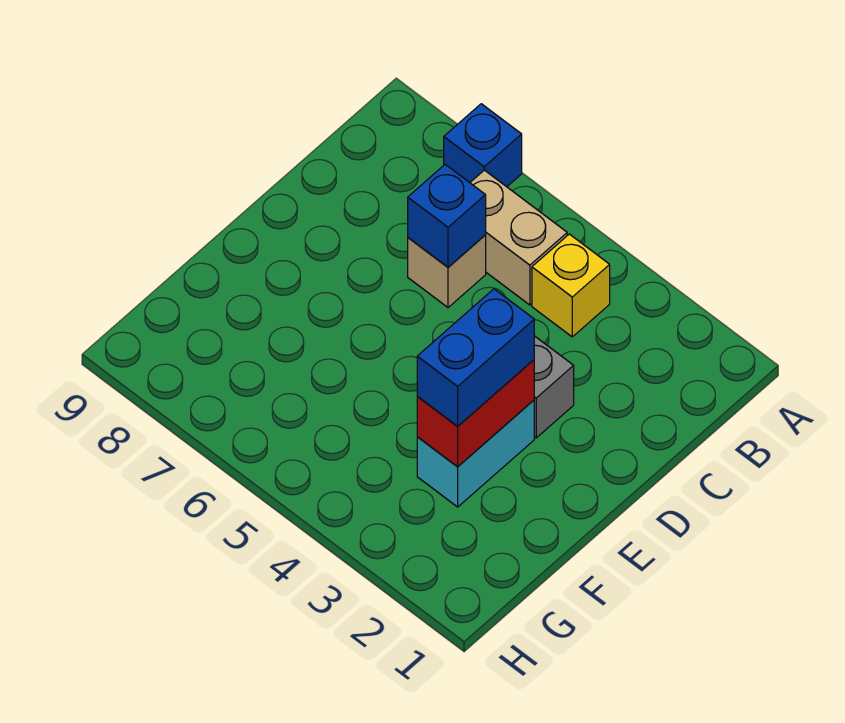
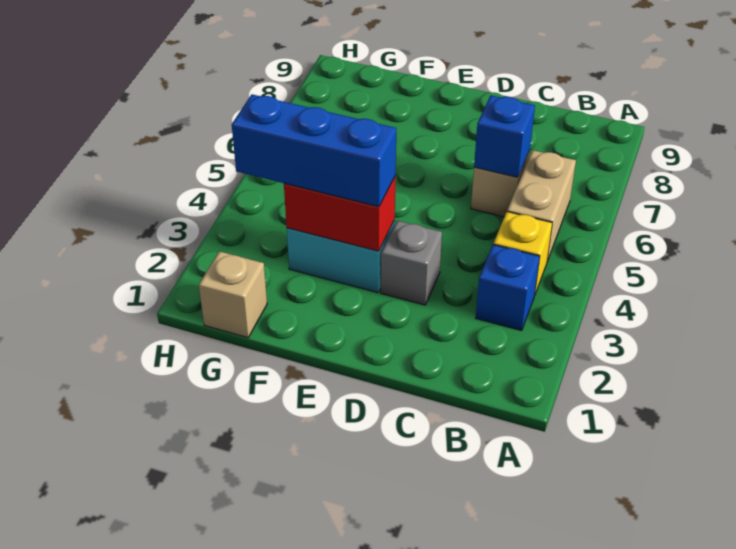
blue 1x1 brick [444,104,522,187] -> blue 1x1 brick moved to [476,245,540,331]
blue 1x2 brick [417,289,534,426] -> blue 1x3 brick [232,94,396,207]
none -> tan 1x1 brick [199,251,267,338]

